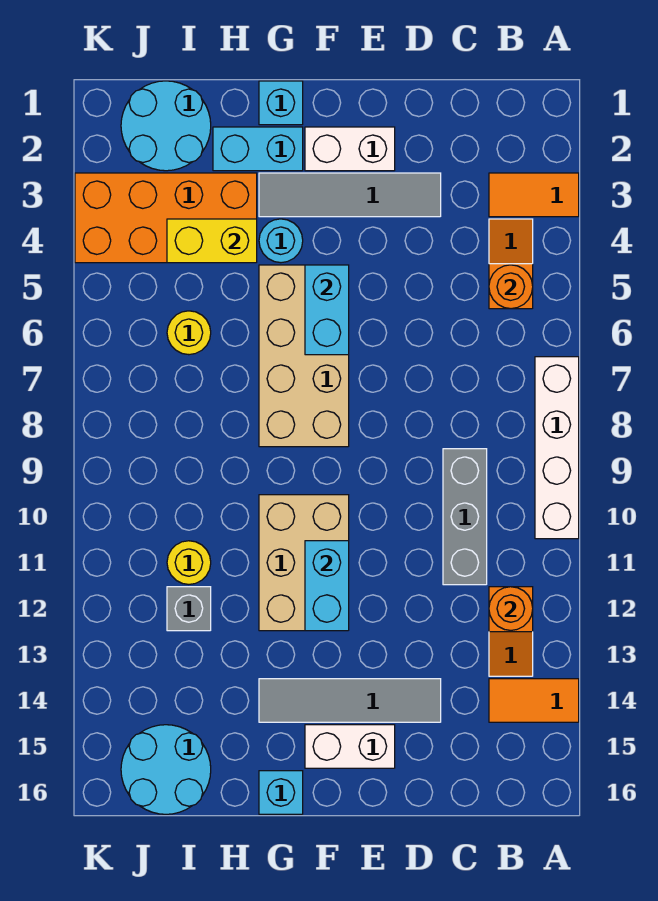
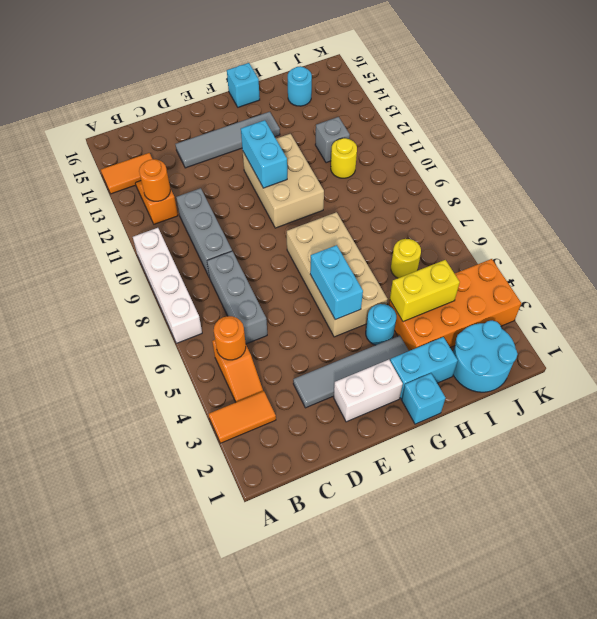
none -> grey 1x3 brick [207,251,267,344]
white 1x2 brick [305,725,395,768] -> none
cyan 2x2 round brick [121,725,211,814] -> cyan 1x1 round brick [288,66,312,106]

